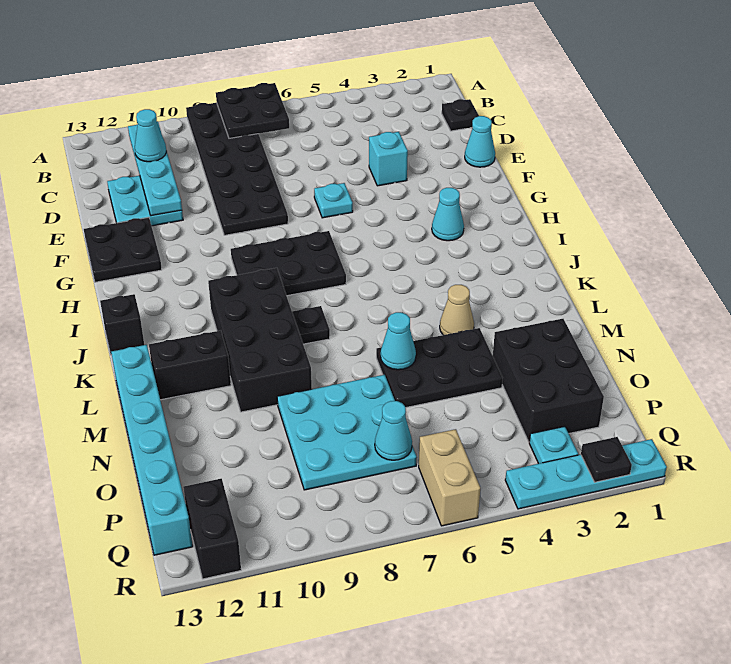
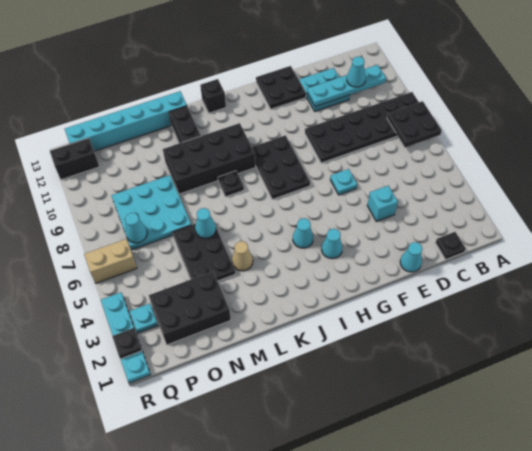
none -> cyan 1x1 cone [293,218,313,248]

